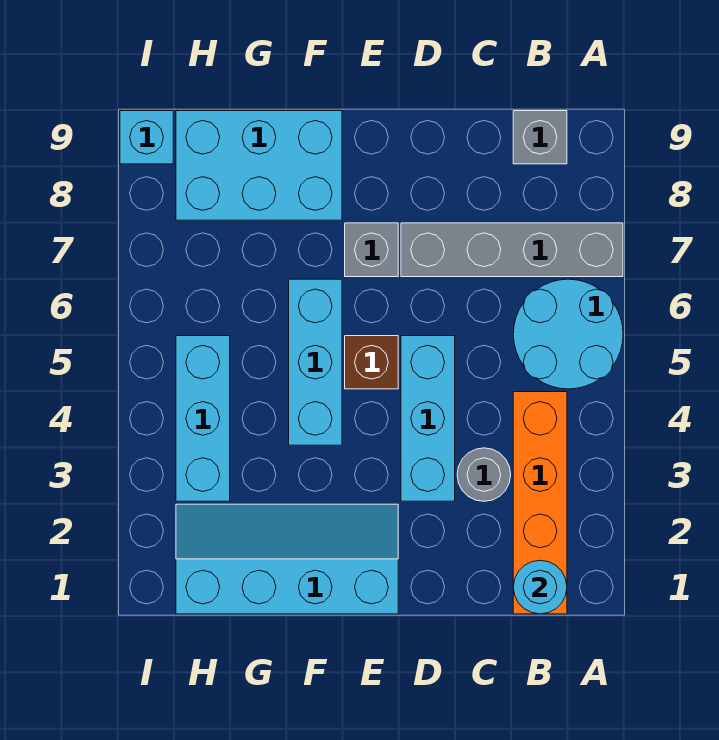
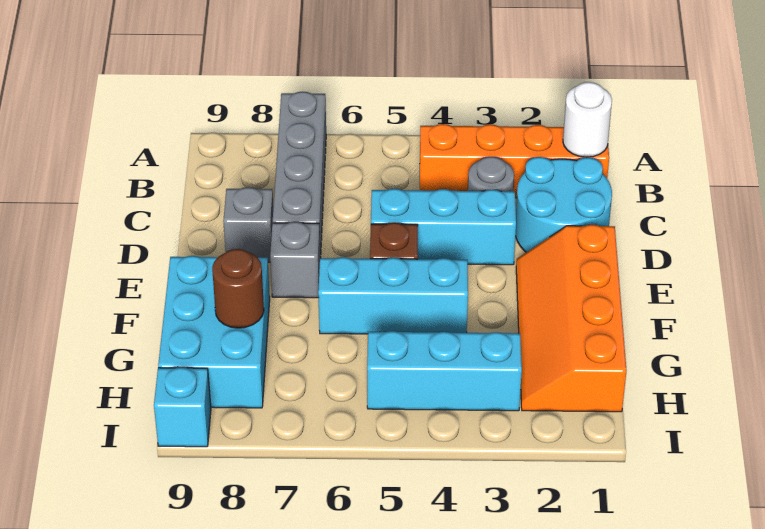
cyan 2x2 round brick [513,279,623,389] -> cyan 2x2 round brick moved to [515,157,612,252]
cyan 1x1 round brick [513,560,567,614] -> white 1x1 round brick [563,82,612,157]
grey 1x1 brick [513,111,567,164] -> grey 1x1 brick moved to [223,187,273,262]
cyan 2x4 slope [176,504,398,614] -> orange 2x4 slope [516,225,627,412]
none -> brown 1x1 round brick [212,249,264,328]

